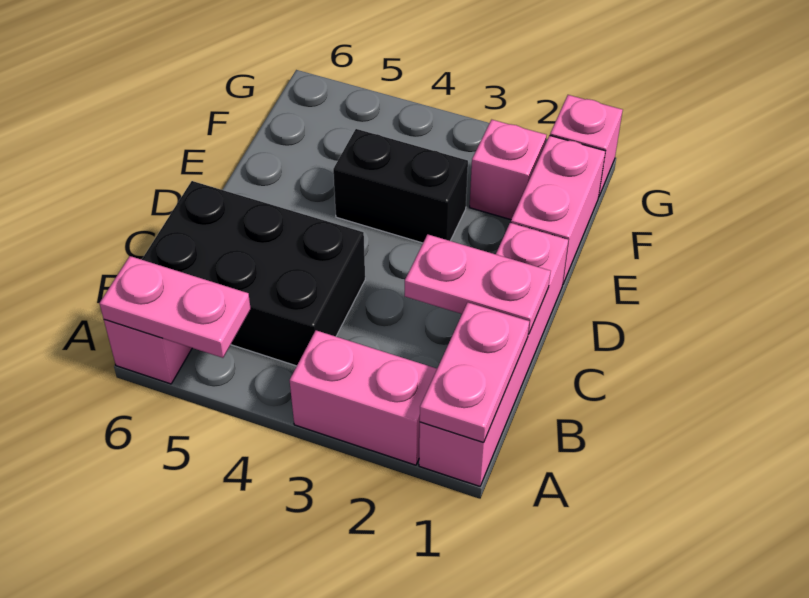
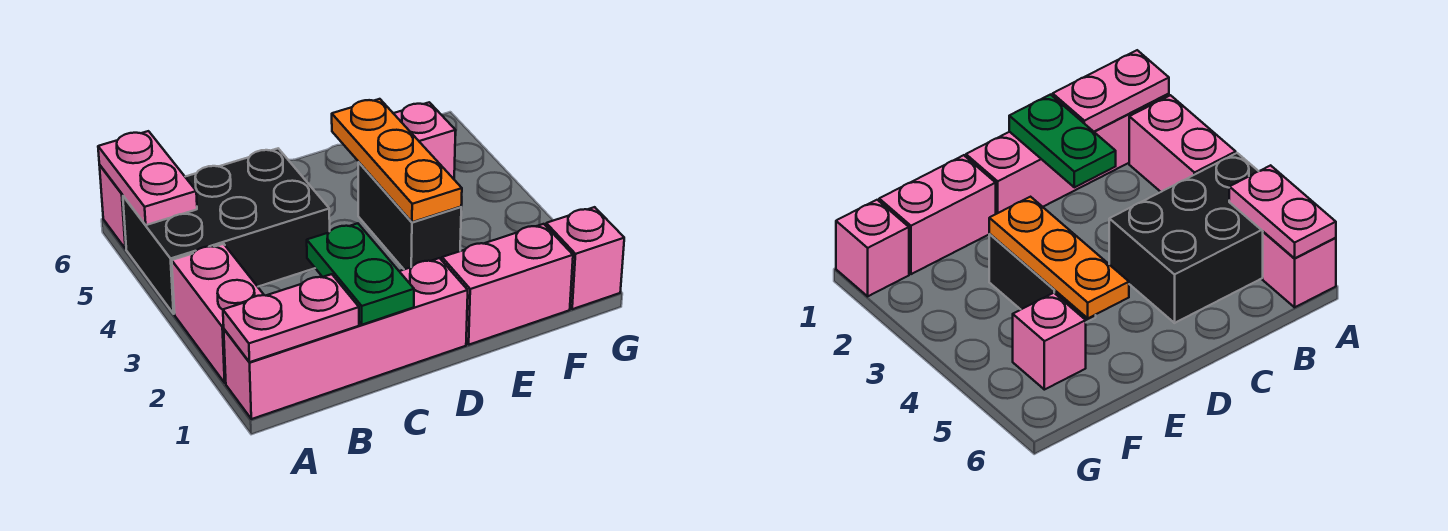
black 2x3 brick [142,181,365,366] -> black 2x3 brick turned to [123,149,330,314]
pink 1x2 plate [405,234,551,334] -> green 1x2 plate [307,223,414,325]
none -> orange 1x3 plate [332,99,462,222]
pink 1x1 brick [470,120,546,220] -> pink 1x1 brick moved to [393,102,456,179]

